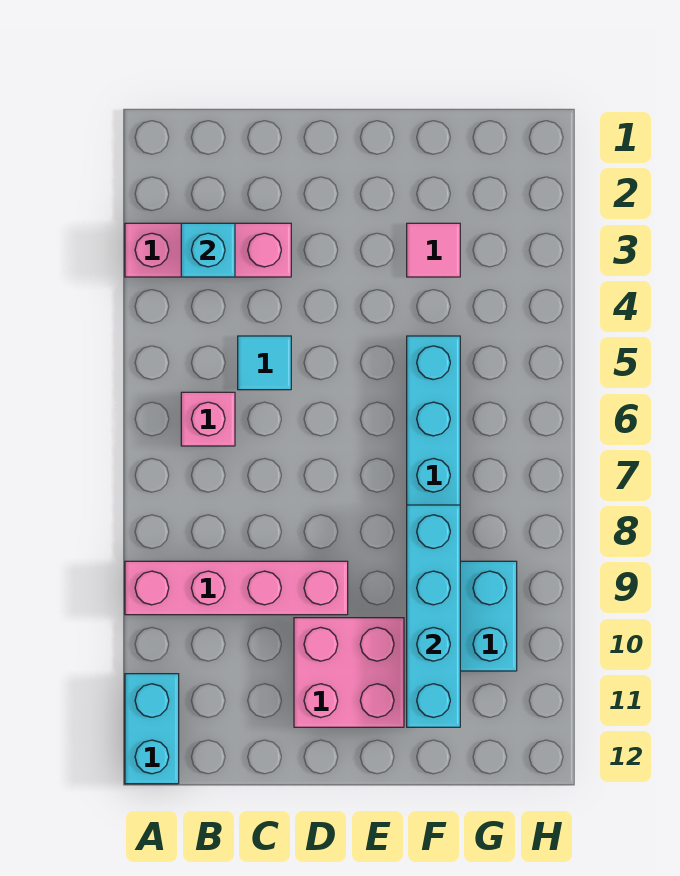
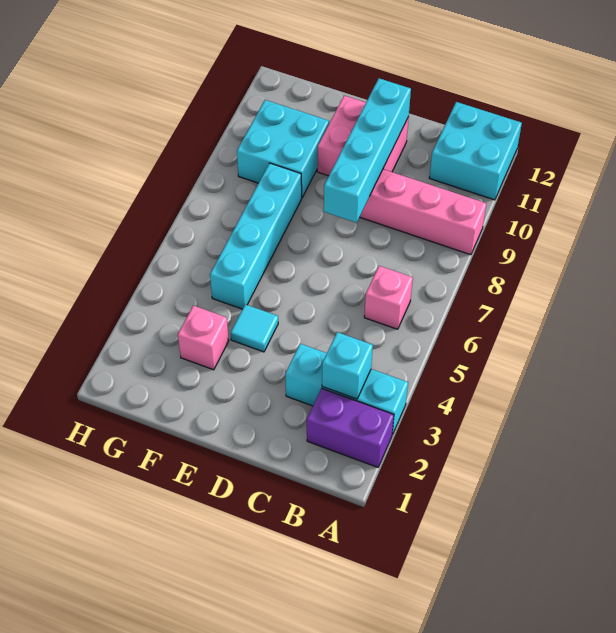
none -> purple 1x2 brick [307,388,394,467]
pink 1x3 brick [125,223,291,277] -> cyan 1x3 brick [285,344,408,435]
cyan 1x2 brick [125,674,179,784] -> cyan 2x2 brick [429,102,522,200]
cyan 1x1 tile [238,336,291,390] -> cyan 1x1 tile moved to [231,304,278,352]
pink 1x1 tile [407,223,460,277] -> pink 1x1 brick [178,306,229,370]
cyan 1x4 brick [407,505,460,727] -> cyan 1x4 brick moved to [324,78,411,223]

